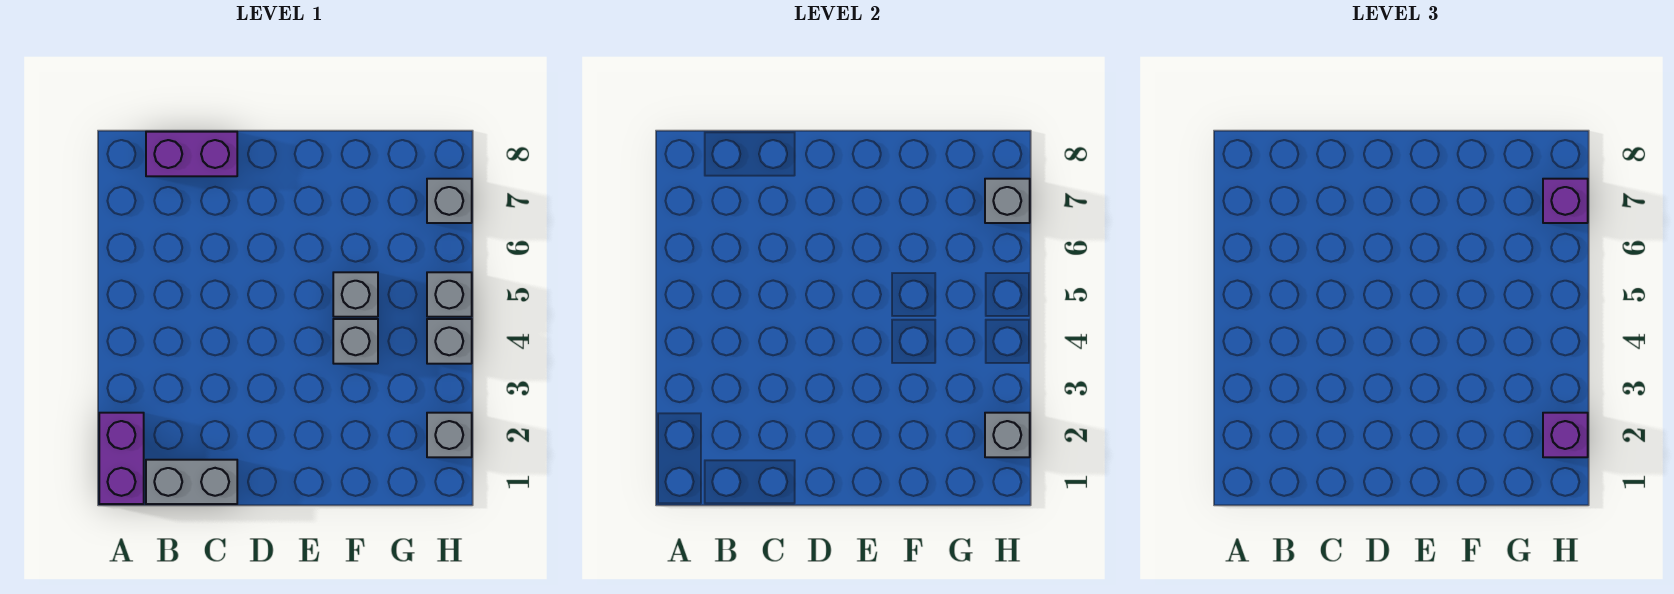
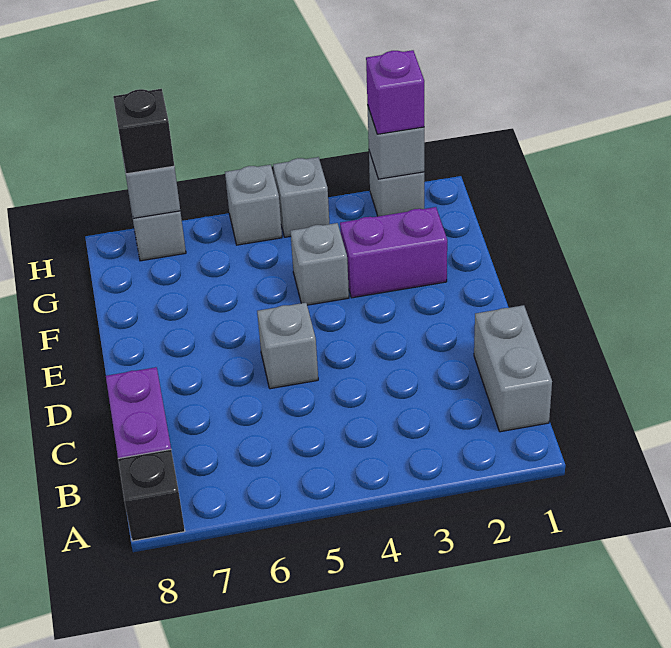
purple 1x2 brick [99,413,144,504] -> purple 1x2 brick moved to [340,207,447,298]
none -> black 1x1 brick [118,449,185,541]
grey 1x1 brick [333,272,378,317] -> grey 1x1 brick moved to [257,303,318,389]
purple 1x1 brick [1543,179,1588,223] -> black 1x1 brick [113,89,174,174]

